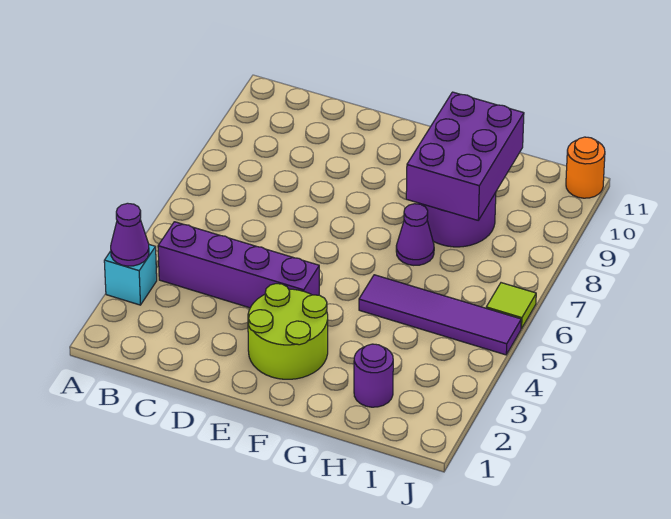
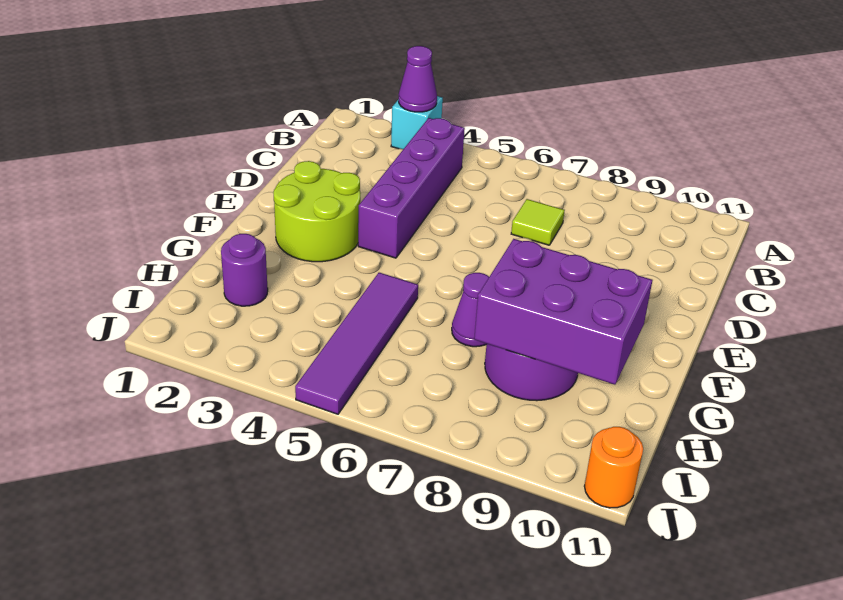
lime 1x1 tile [486,283,536,329] -> lime 1x1 tile moved to [511,199,565,245]

